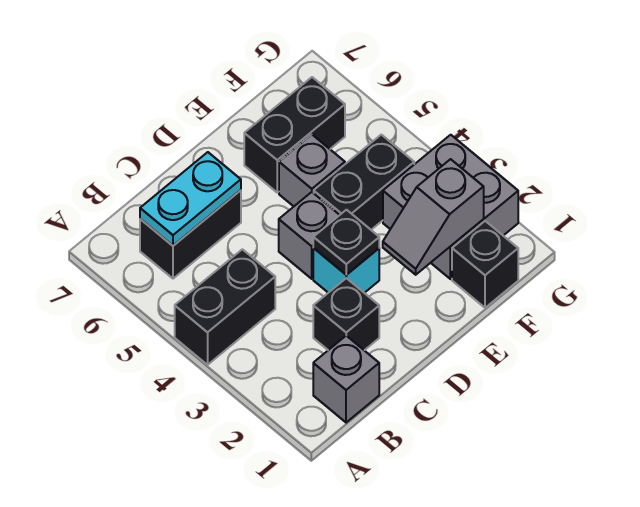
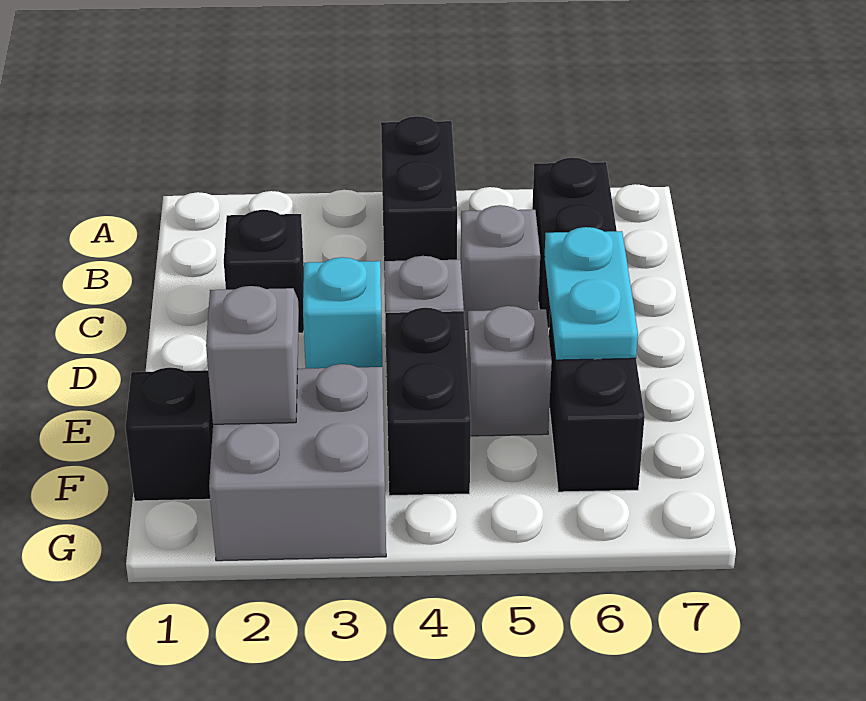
grey 1x1 brick [313,336,379,423] -> grey 1x1 brick moved to [461,205,540,330]
cyan 1x2 plate [140,152,241,246] -> cyan 1x2 plate moved to [545,227,638,360]
black 1x1 plate [313,210,379,275] -> none

